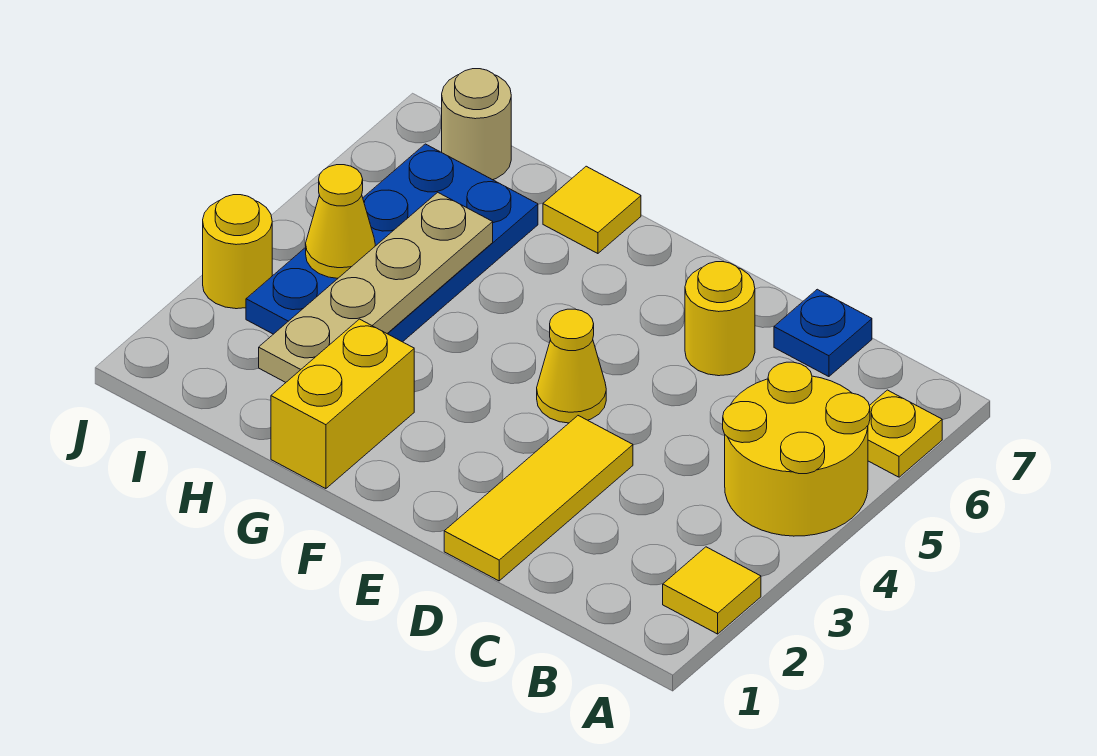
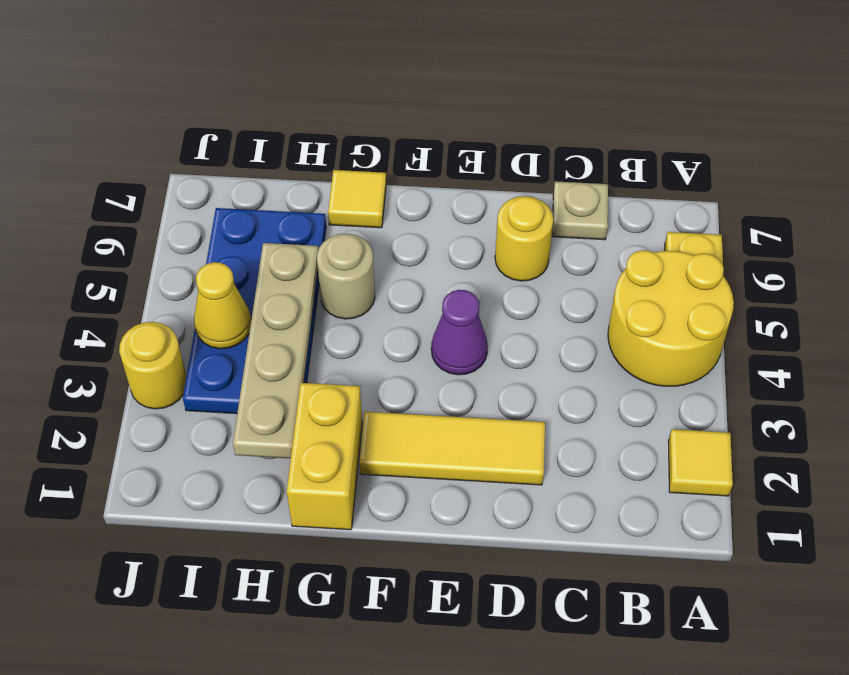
blue 1x1 plate [774,289,872,377] -> tan 1x1 plate [552,181,608,240]
yellow 1x3 tile [444,416,633,581] -> yellow 1x3 tile turned to [359,412,545,485]
yellow 1x1 cone [537,309,606,423] -> purple 1x1 cone [431,290,488,375]
tan 1x1 round brick [442,69,511,180] -> tan 1x1 round brick moved to [317,234,375,319]

